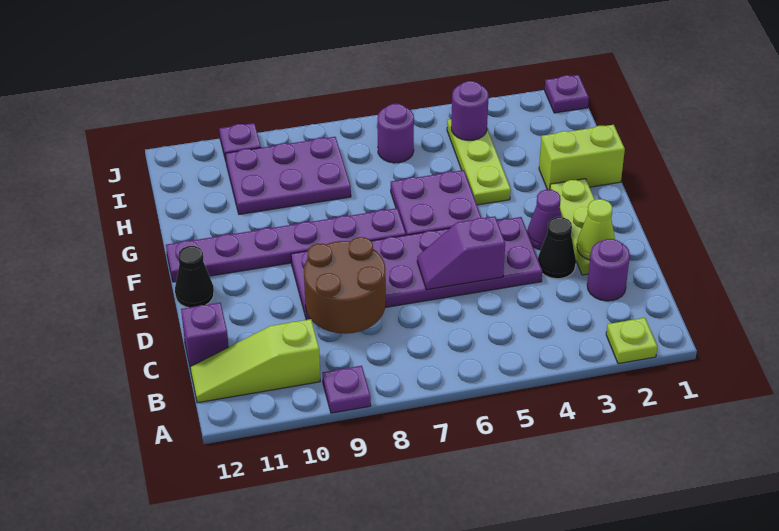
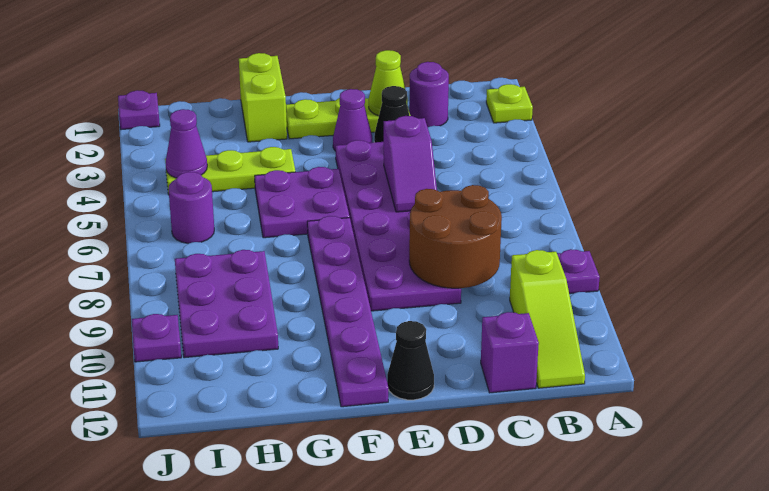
purple 1x1 round brick [451,81,489,140] -> purple 1x1 cone [166,109,207,178]

